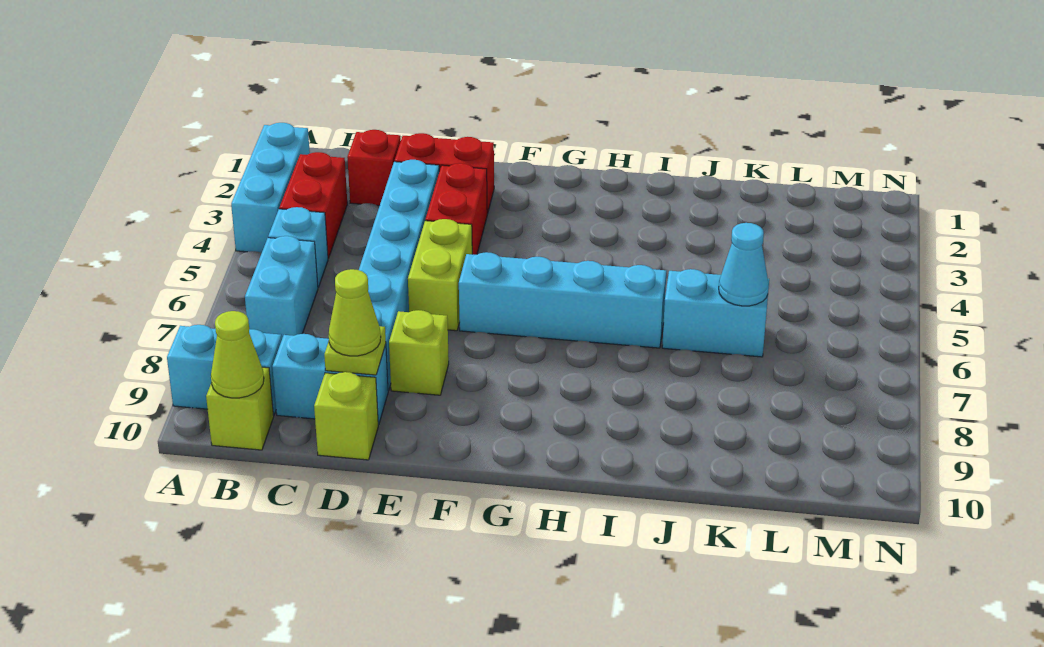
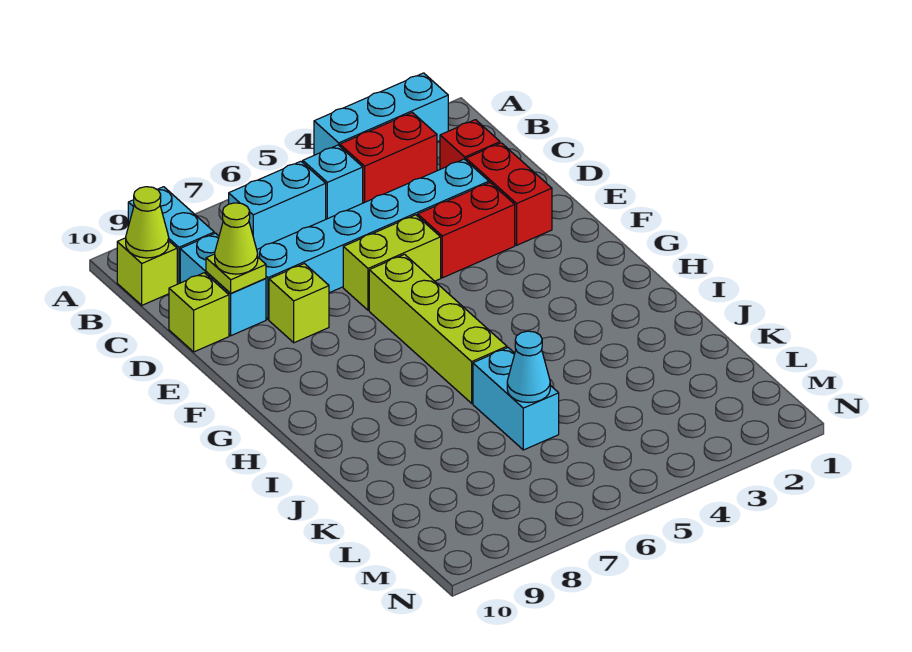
cyan 1x4 brick [459,252,666,348] -> lime 1x4 brick [369,254,507,403]

